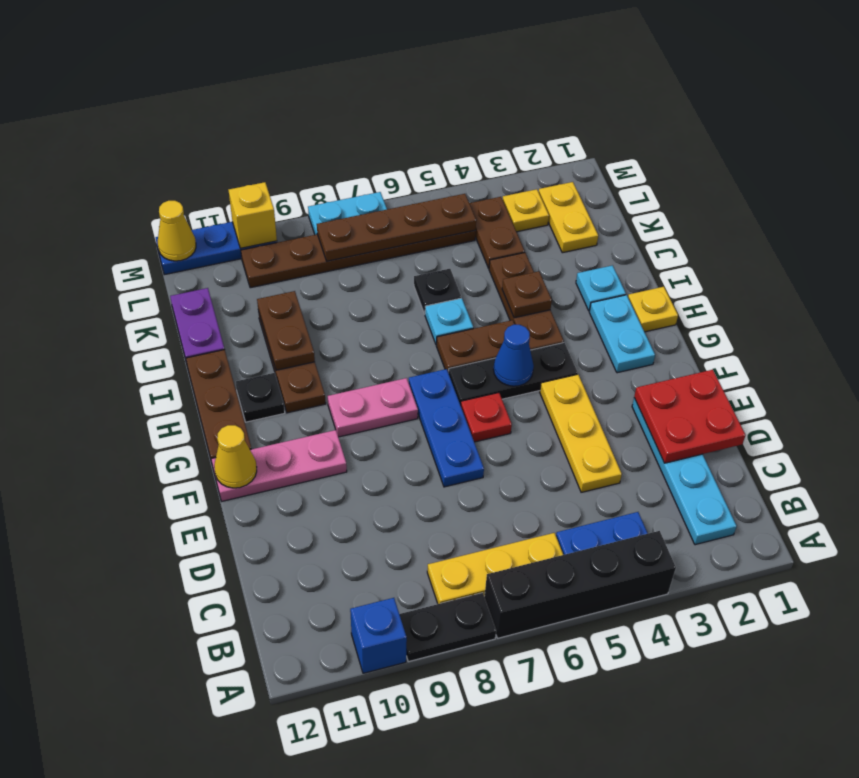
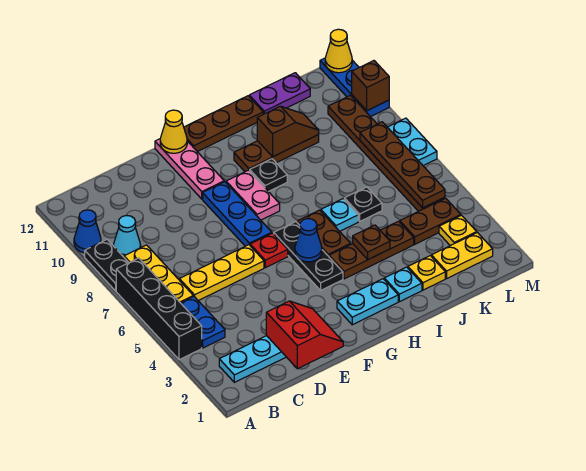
blue 1x1 brick [350,598,407,673] -> blue 1x1 cone [74,210,101,253]
none -> cyan 1x1 cone [114,215,141,257]
red 2x2 plate [634,370,746,463] -> red 2x2 slope [266,301,343,369]
yellow 1x3 plate [540,374,622,492] -> yellow 1x3 plate moved to [179,245,264,301]
blue 1x3 plate [409,369,484,487] -> blue 1x3 plate turned to [203,182,272,246]
yellow 1x1 plate [628,287,678,332] -> yellow 1x1 plate moved to [408,256,445,290]
black 1x1 plate [236,373,285,422] -> black 1x1 plate moved to [250,159,287,192]
brown 1x2 plate [257,291,315,370] -> brown 1x2 slope [257,106,319,157]
yellow 1x1 brick [229,182,277,248] -> brown 1x1 brick [352,61,389,111]

